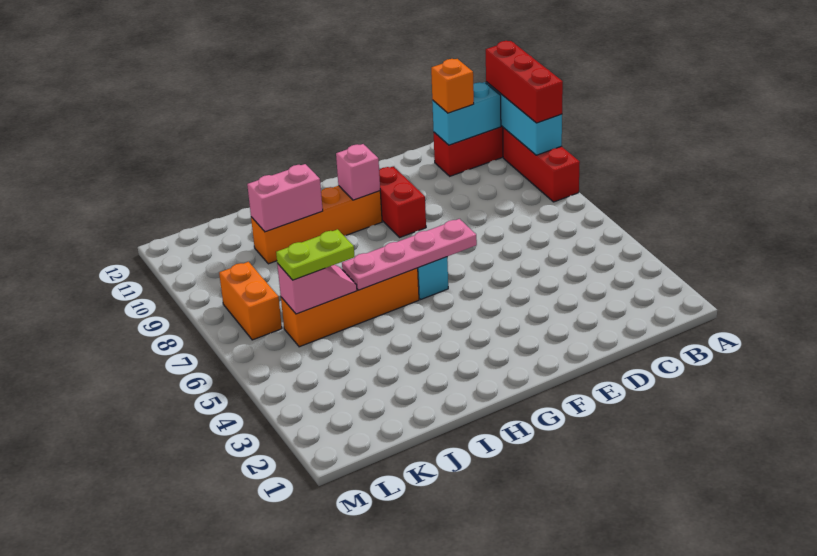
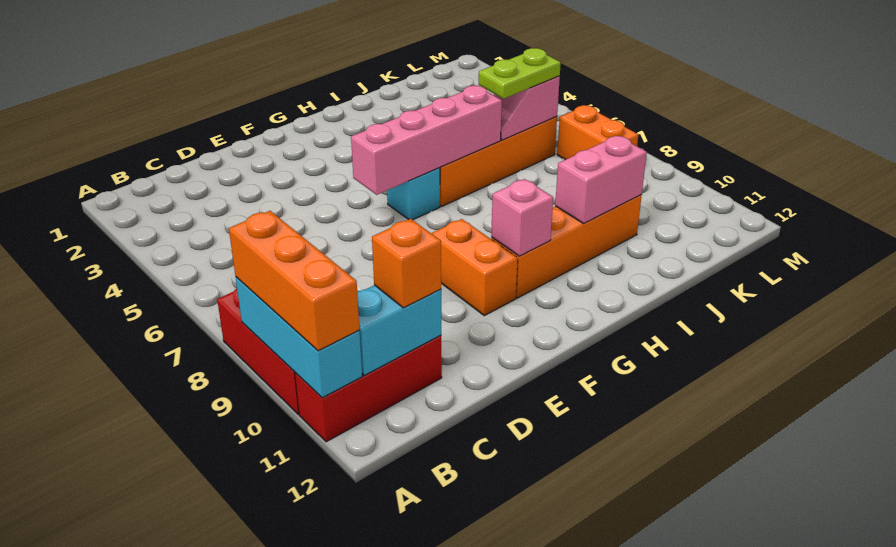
red 1x3 brick [486,41,563,123] -> orange 1x3 brick [229,211,359,351]
pink 1x4 plate [342,219,477,290] -> pink 1x4 brick [351,86,502,195]
red 1x2 brick [379,166,426,238] -> orange 1x2 brick [431,219,518,316]

